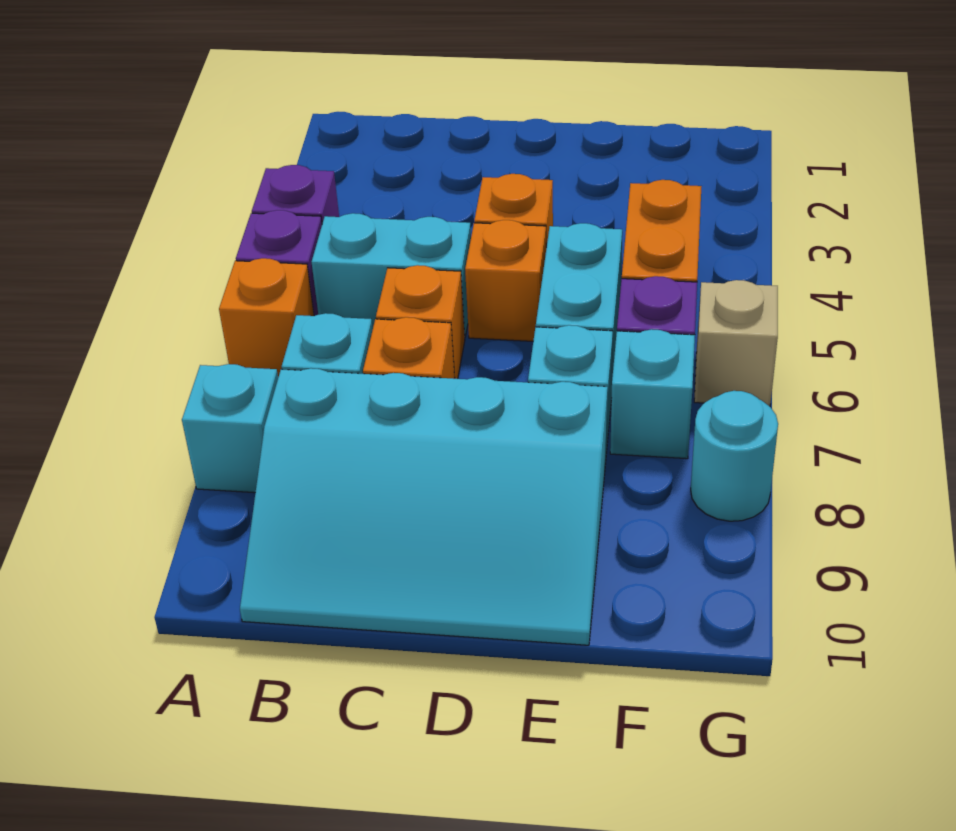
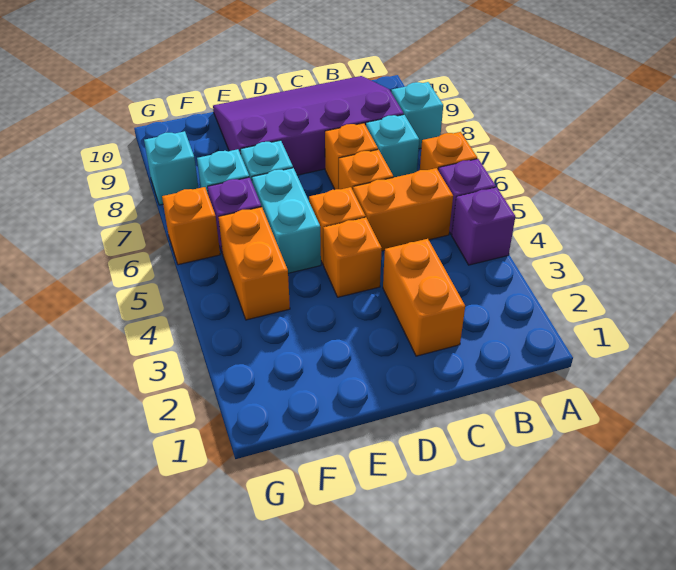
cyan 1x2 brick [312,213,471,337] -> orange 1x2 brick [353,168,453,251]
cyan 3x4 slope [240,368,608,645] -> purple 3x4 slope [213,76,404,175]
none -> orange 1x2 brick [383,239,465,356]
tan 1x1 brick [694,280,778,406] -> orange 1x1 brick [162,187,220,265]
cyan 1x1 round brick [691,391,778,521] -> cyan 1x1 brick [144,131,198,205]

